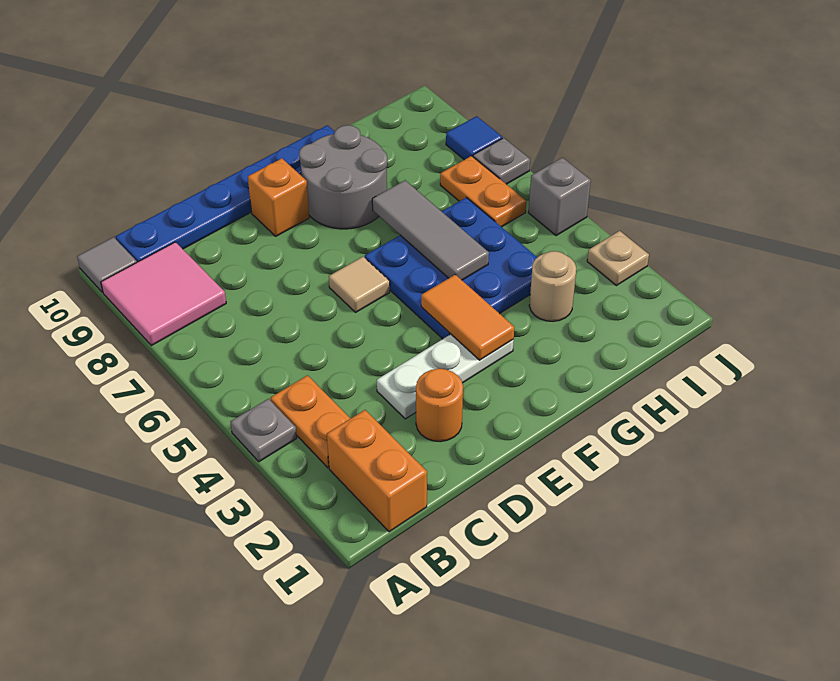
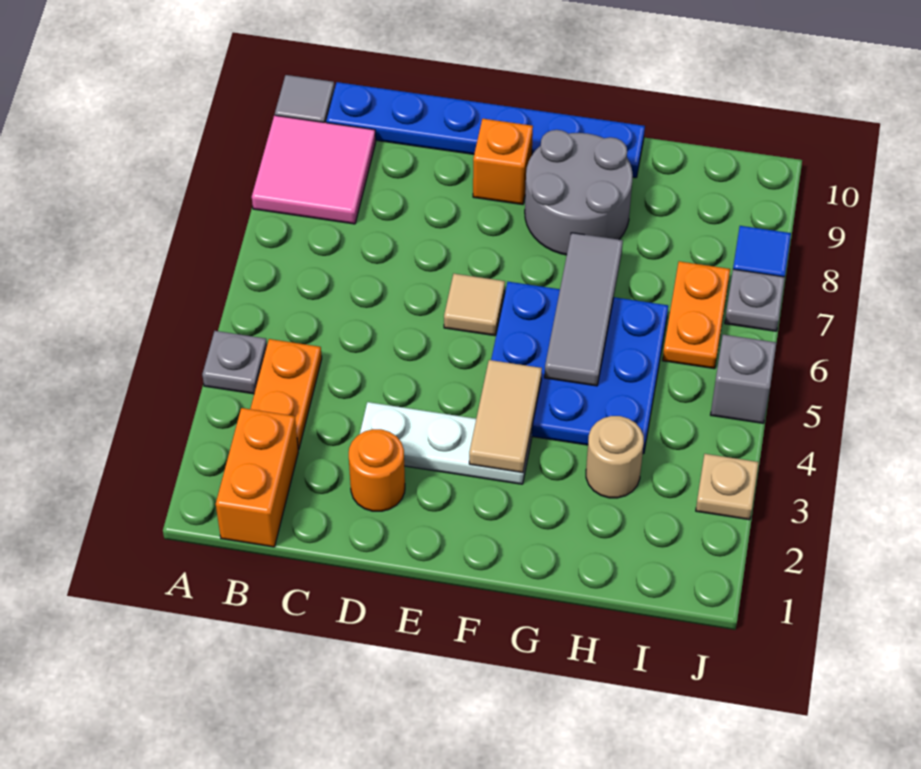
orange 1x2 tile [421,275,514,360] -> tan 1x2 tile [469,360,542,473]

